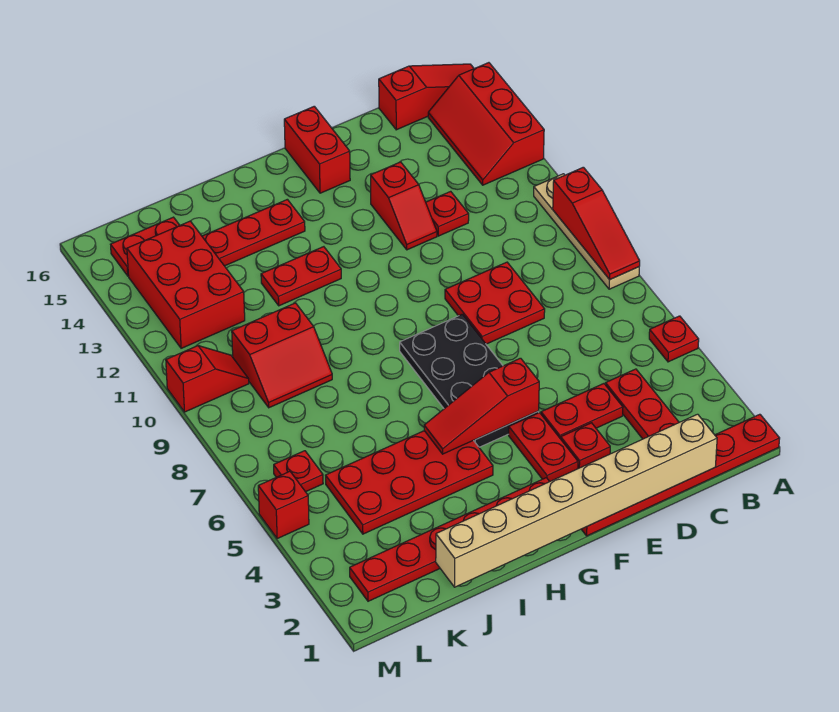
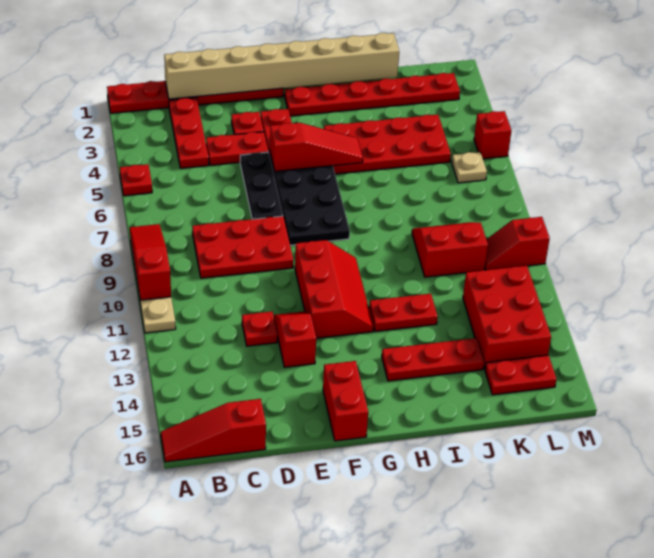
red 2x3 slope [428,63,544,185] -> red 2x3 slope moved to [295,240,374,338]
red 2x2 plate [445,262,545,344] -> red 2x3 plate [192,216,293,278]
none -> black 1x3 plate [240,152,283,219]
red 1x1 plate [274,451,323,492] -> tan 1x1 plate [452,152,487,183]

